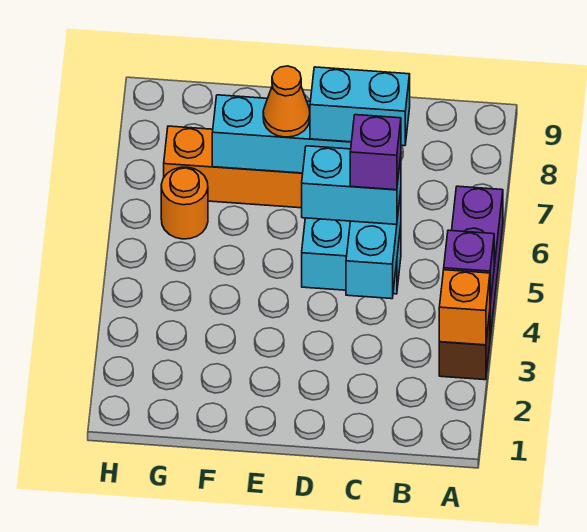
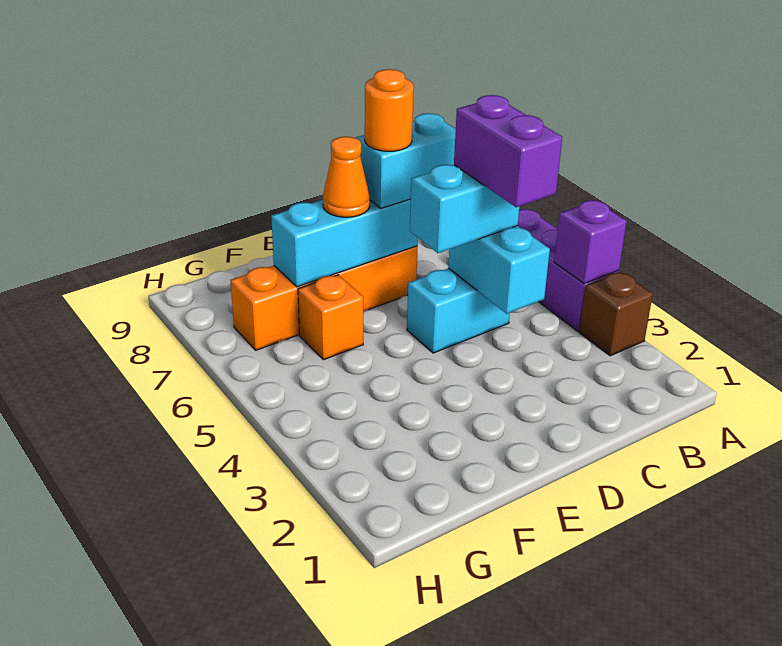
orange 1x1 brick [439,270,490,345] -> orange 1x1 brick moved to [298,275,363,360]
purple 1x1 brick [350,115,401,190] -> purple 1x2 brick [454,95,562,207]
orange 1x1 round brick [161,167,208,239] -> orange 1x1 round brick moved to [365,69,414,151]

